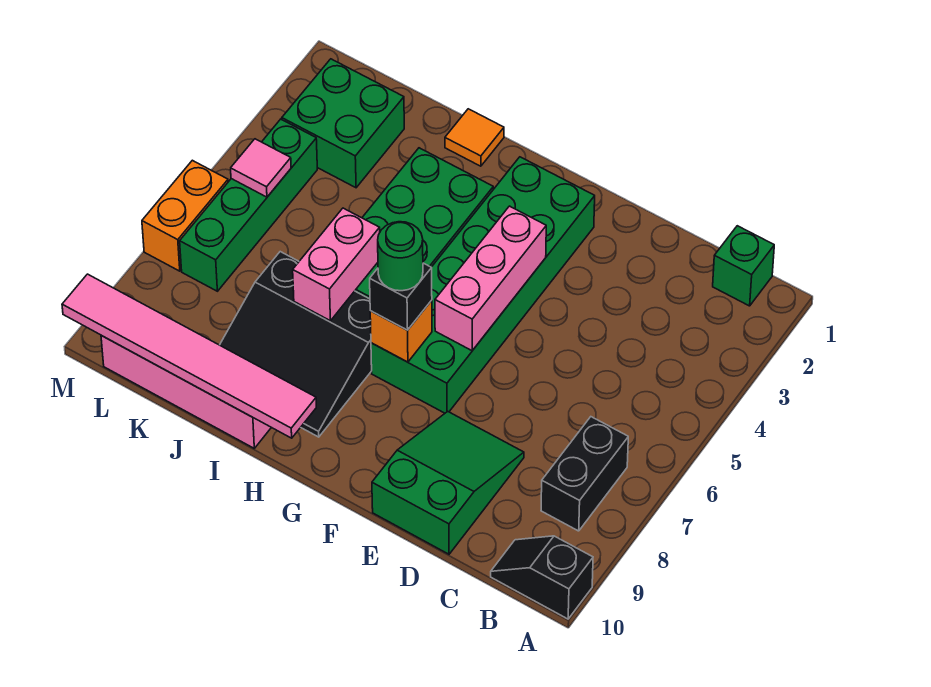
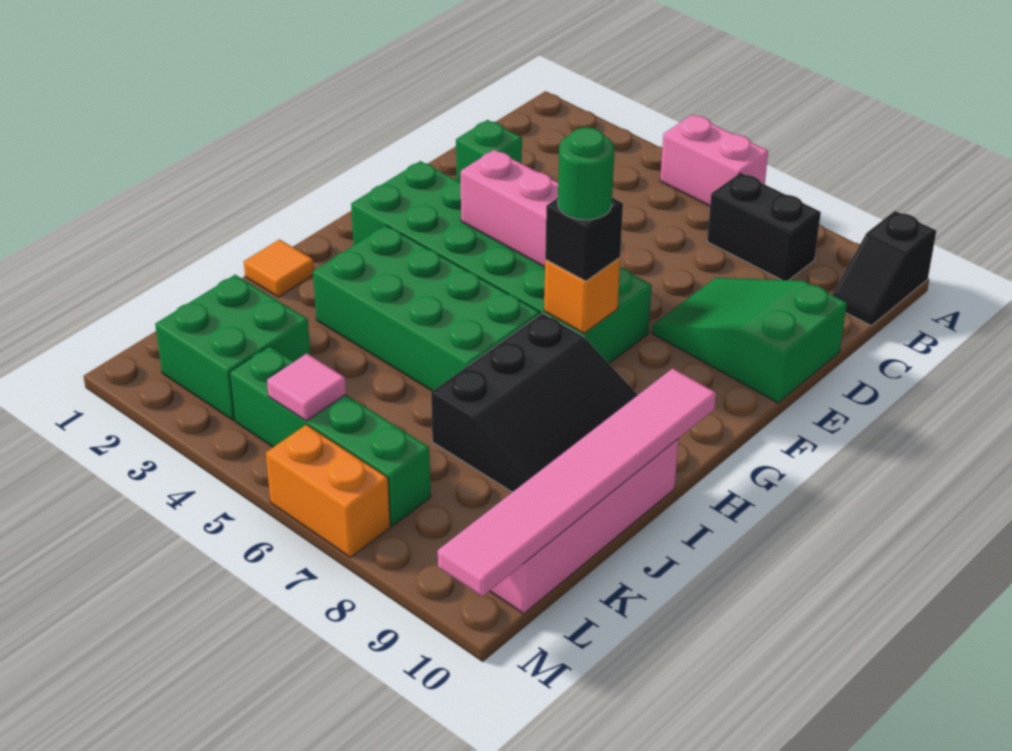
green 1x1 brick [713,226,774,306] -> green 1x1 brick moved to [456,120,522,182]
pink 1x2 brick [293,208,380,321] -> pink 1x2 brick moved to [660,115,768,206]

